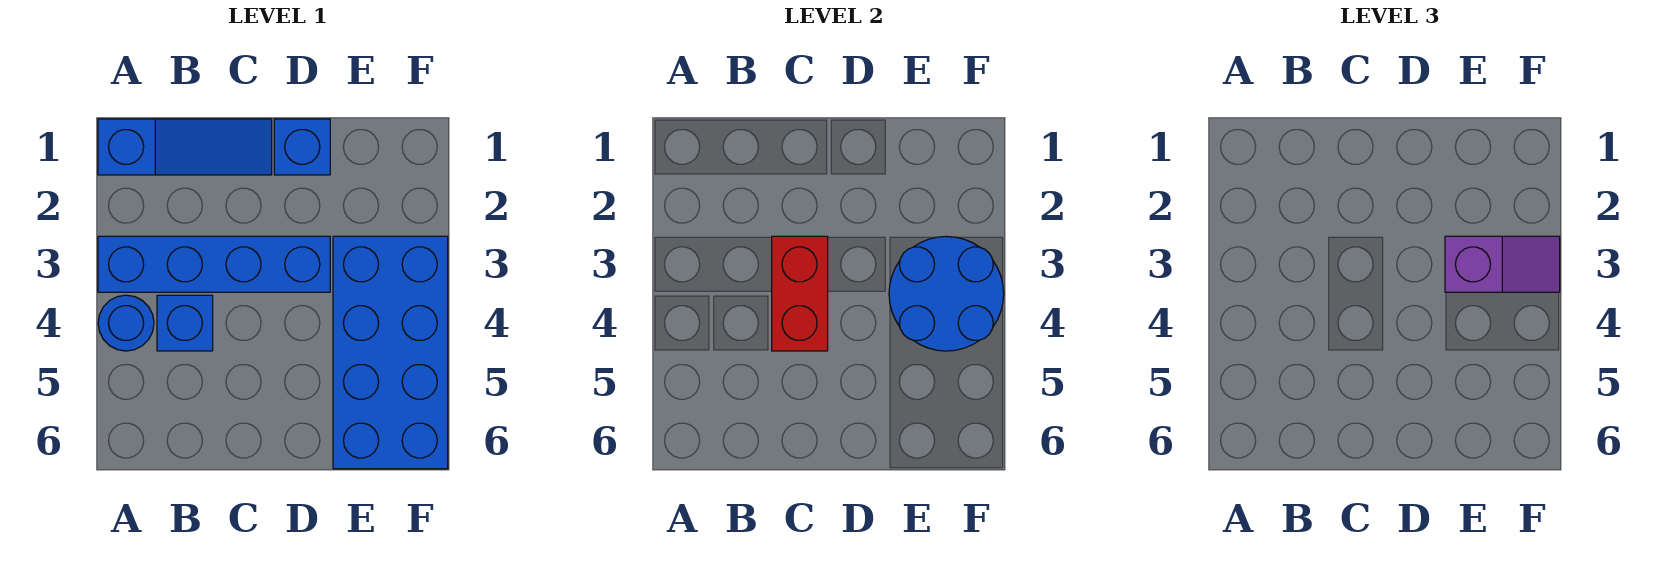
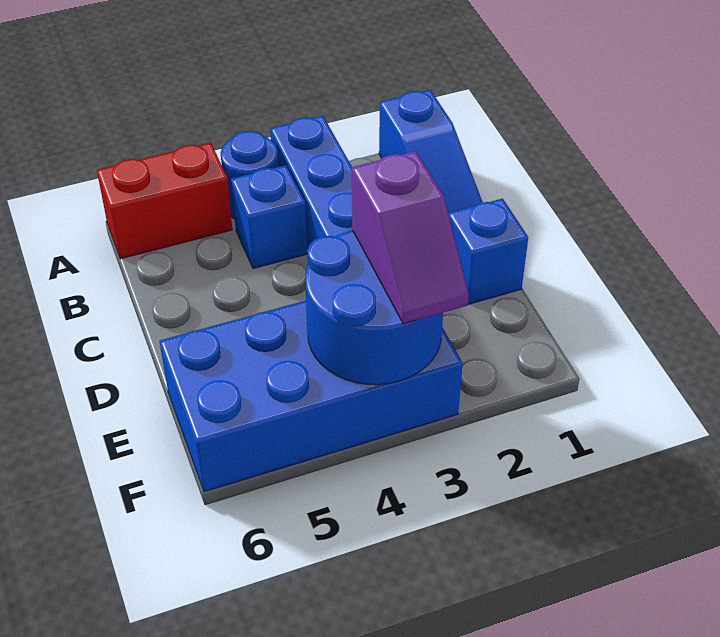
red 1x2 brick [772,236,828,351] -> red 1x2 brick moved to [97,142,232,259]

